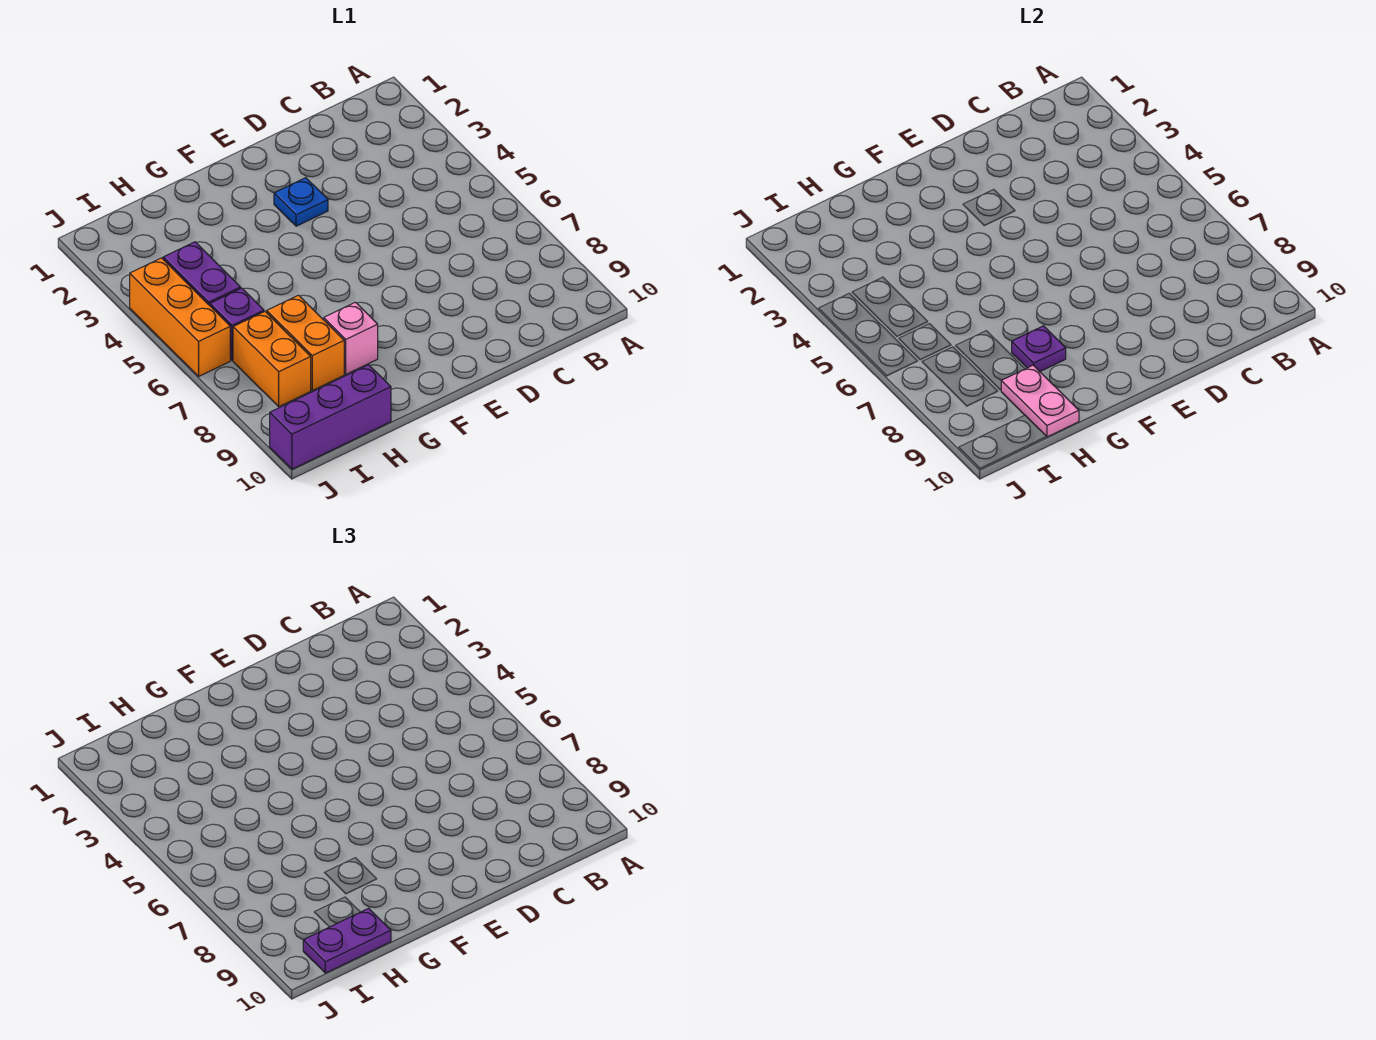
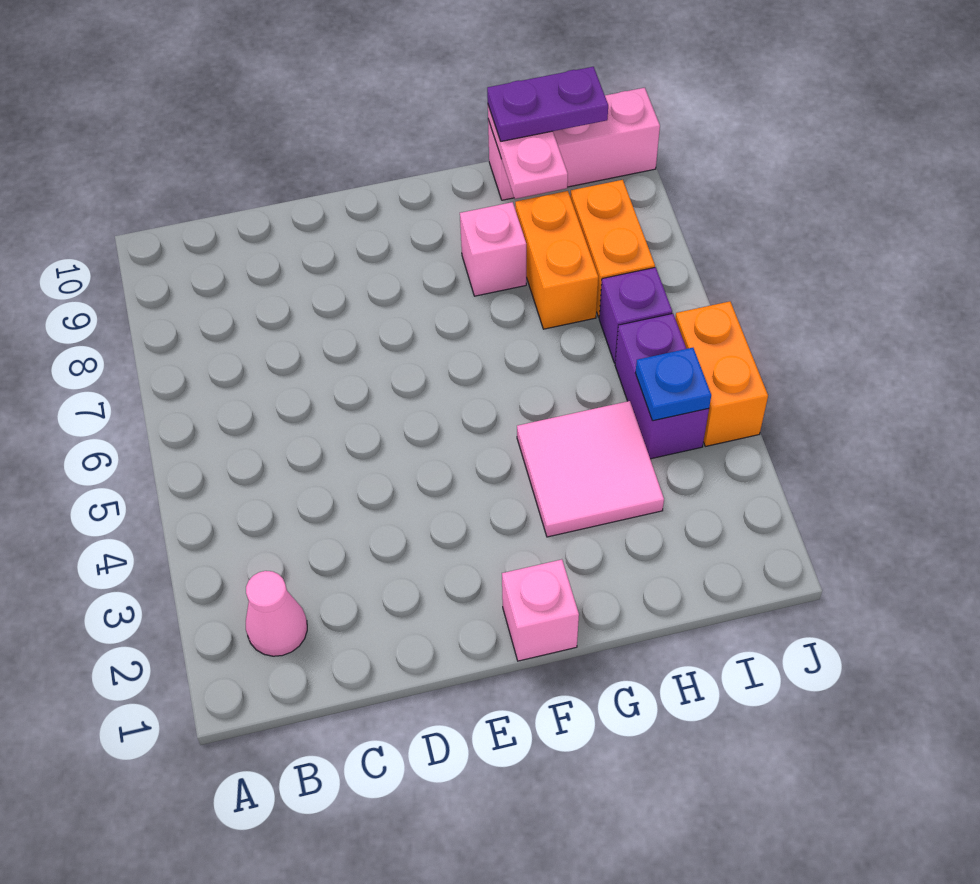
none -> pink 1x1 cone [246,571,307,656]
blue 1x1 plate [274,178,328,226] -> blue 1x1 plate moved to [635,348,711,421]
none -> pink 1x1 brick [502,559,579,661]
none -> pink 2x2 tile [517,401,664,537]
purple 1x1 plate [1012,326,1066,371] -> none
purple 1x3 brick [270,365,391,469] -> pink 1x3 brick [488,88,660,200]
orange 1x3 brick [130,258,230,376] -> orange 1x2 brick [675,301,768,446]

